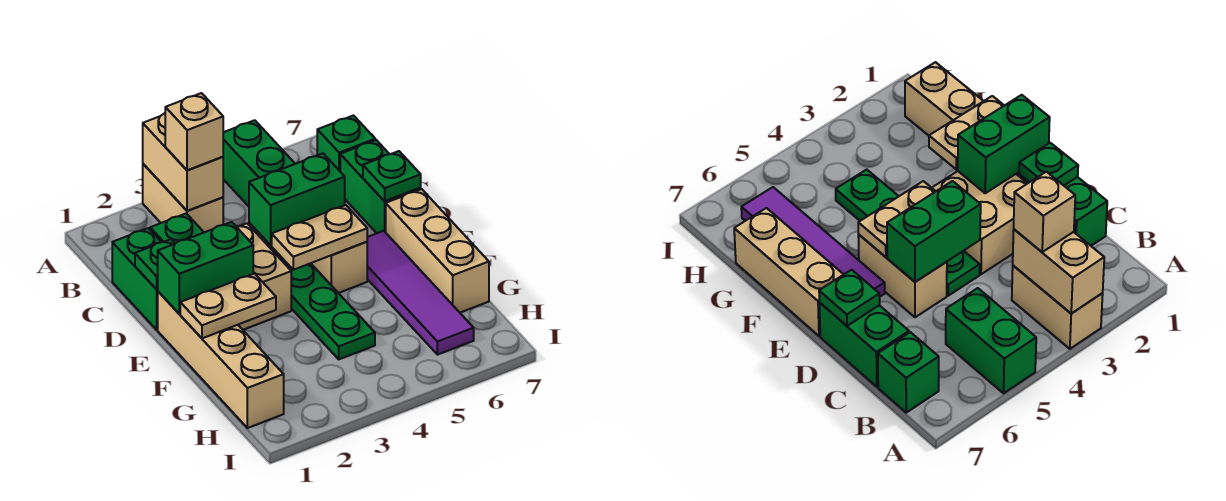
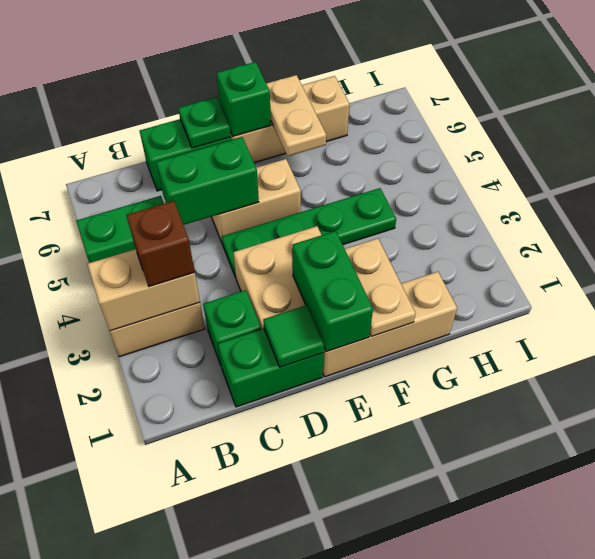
tan 1x1 brick [165,93,223,170] -> brown 1x1 brick [126,201,195,287]
green 1x1 brick [317,116,375,171] -> green 1x1 brick moved to [217,62,271,136]
green 1x1 plate [135,239,175,289] -> green 1x1 tile [263,305,324,367]
green 1x2 brick [249,153,345,245] -> green 1x2 brick turned to [156,137,259,225]
tan 1x4 brick [158,292,284,428] -> tan 1x3 brick [323,272,457,377]
tan 1x2 plate [272,205,367,270] -> tan 1x2 plate moved to [266,75,326,156]
purple 1x4 tile [367,231,474,355] -> none

